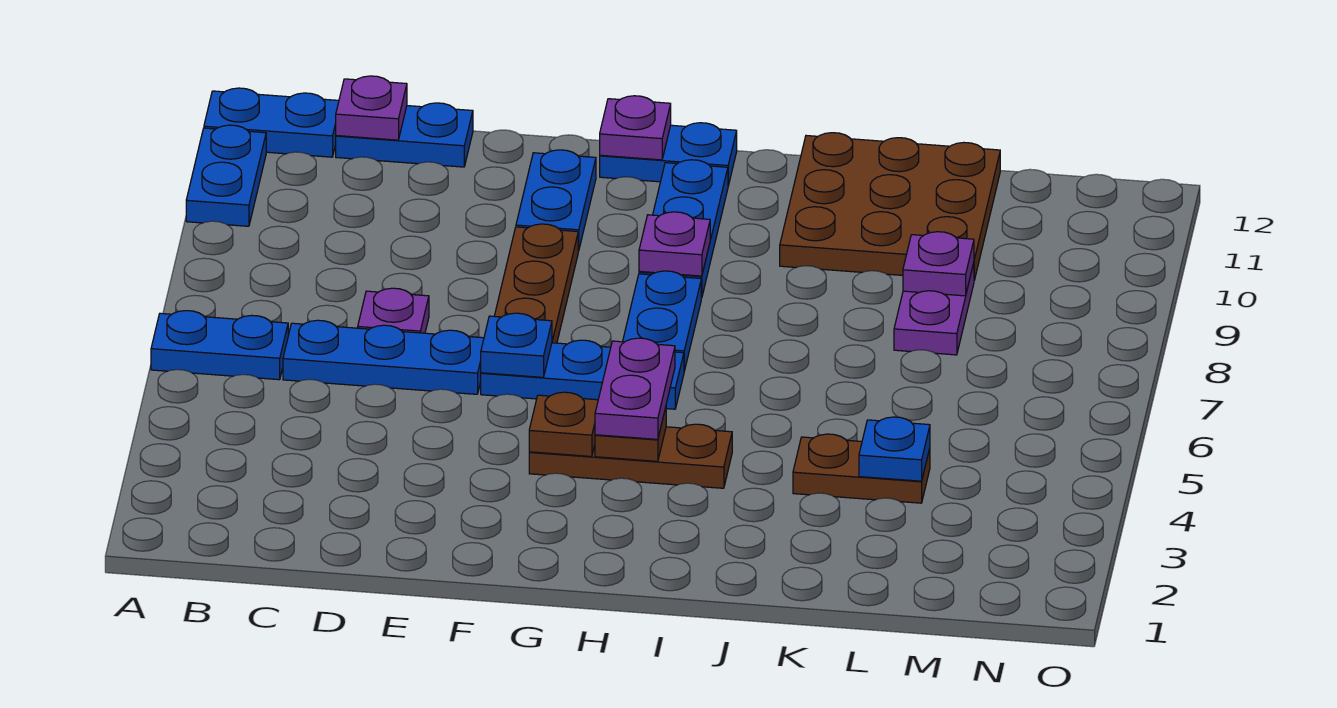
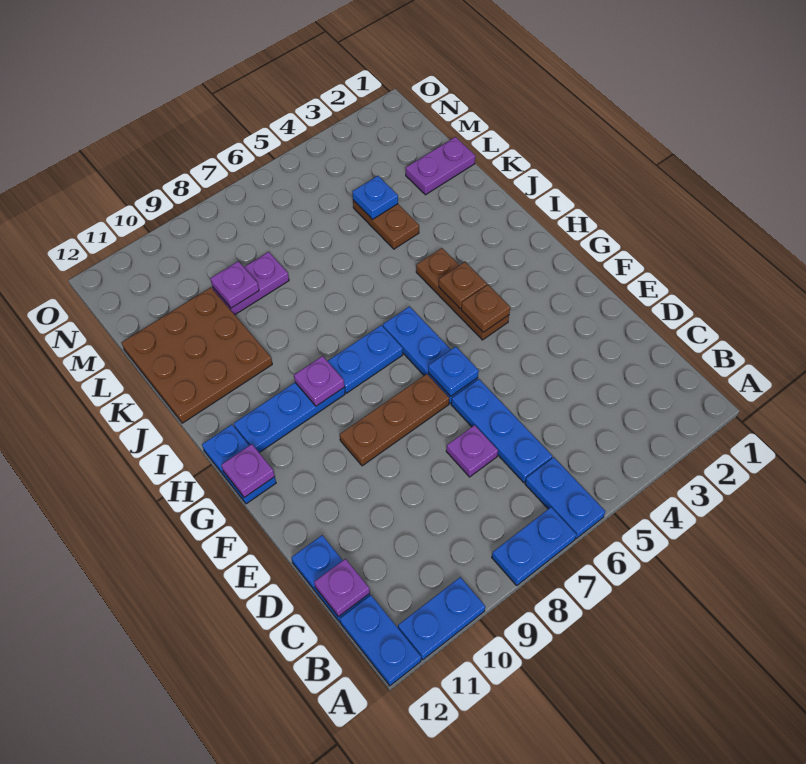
blue 1x2 plate [516,150,596,251] -> blue 1x2 plate moved to [492,507,576,586]
purple 1x2 plate [595,338,675,439] -> purple 1x2 plate moved to [406,137,475,195]

